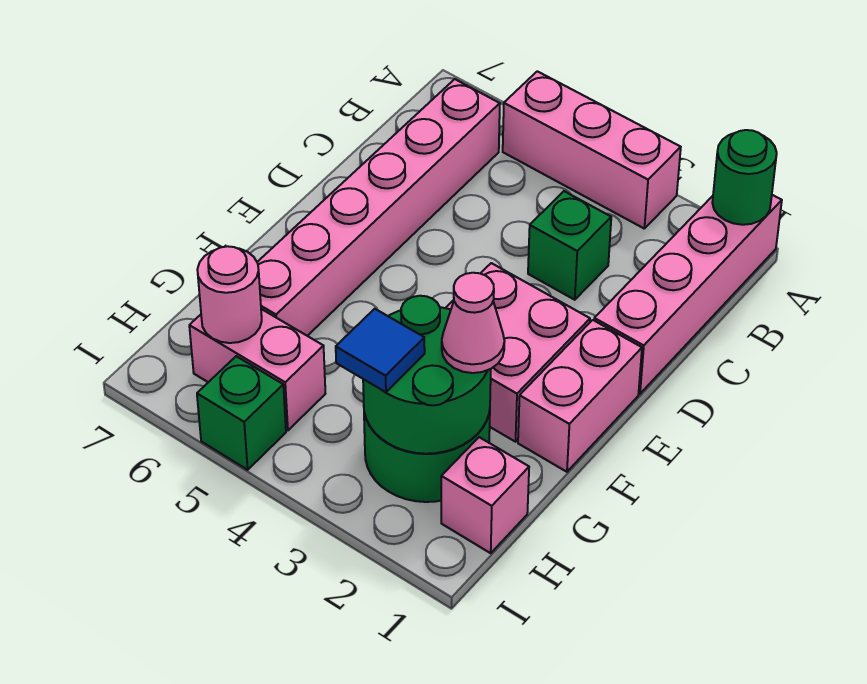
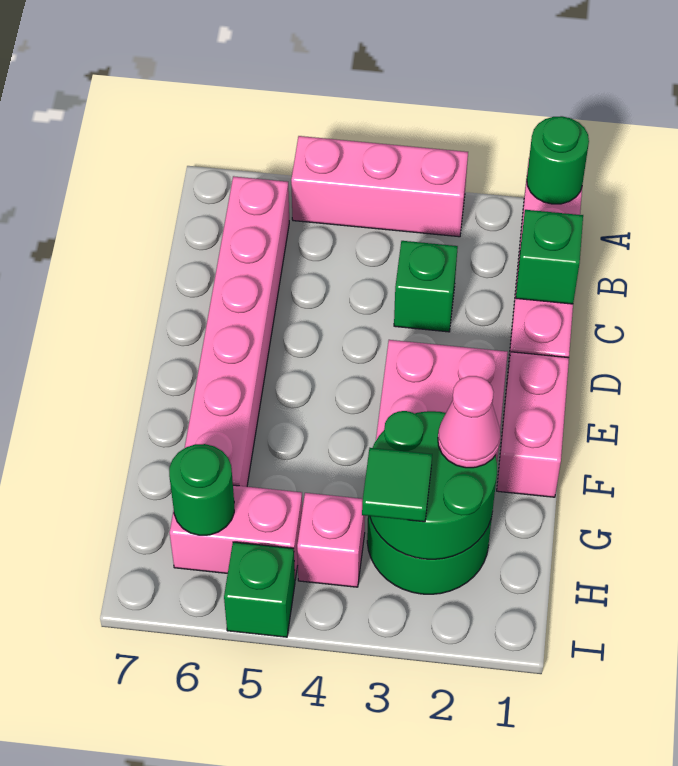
none -> green 1x1 brick [516,210,583,304]
pink 1x1 brick [441,437,529,553] -> pink 1x1 brick moved to [297,493,365,587]
blue 1x1 tile [336,309,425,392] -> green 1x1 tile [362,448,432,522]
pink 1x1 round brick [197,246,262,343] -> green 1x1 round brick [169,444,234,535]

